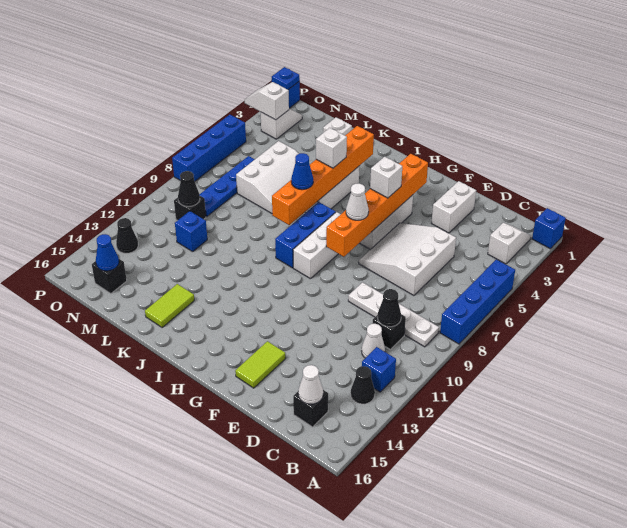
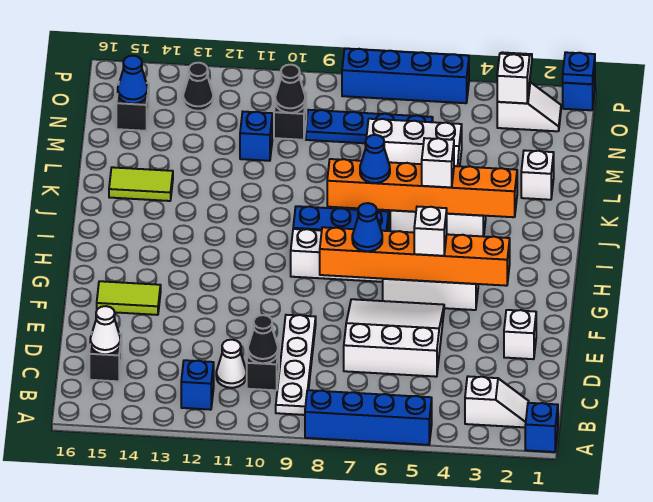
black 1x1 cone [351,366,375,404] -> none
white 1x2 brick [431,181,476,233] -> white 1x1 brick [504,310,536,359]
white 1x1 cone [346,183,369,220] -> blue 1x1 cone [352,203,382,251]

